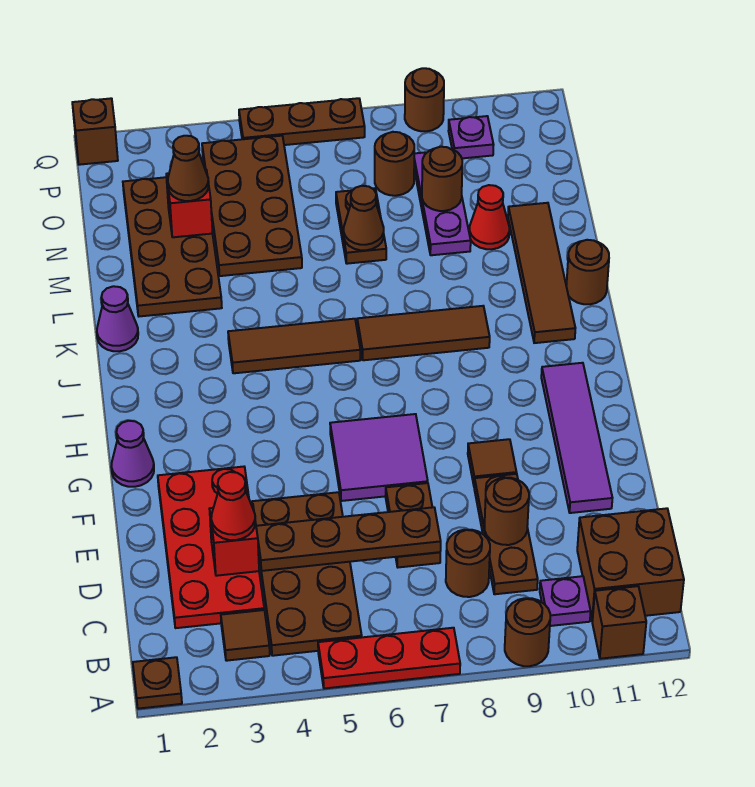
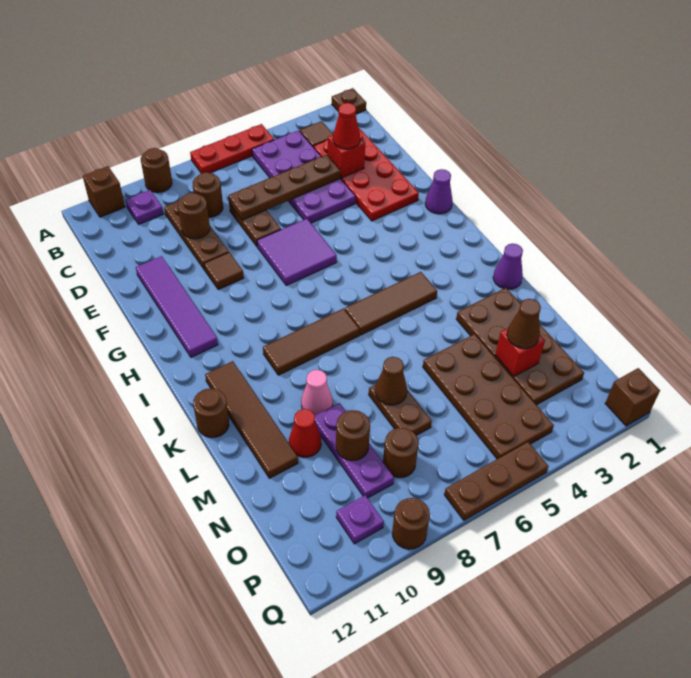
brown 2x4 plate [252,492,362,656] -> purple 2x4 plate [252,130,356,223]
brown 2x2 brick [577,508,684,621] -> none
none -> pink 1x1 cone [301,370,333,416]

